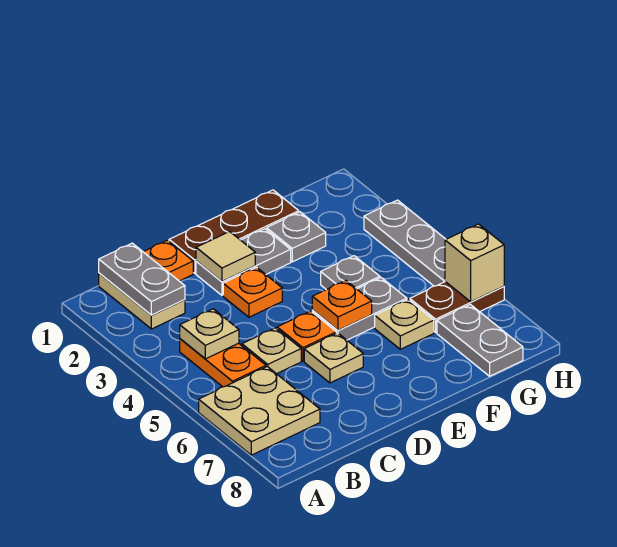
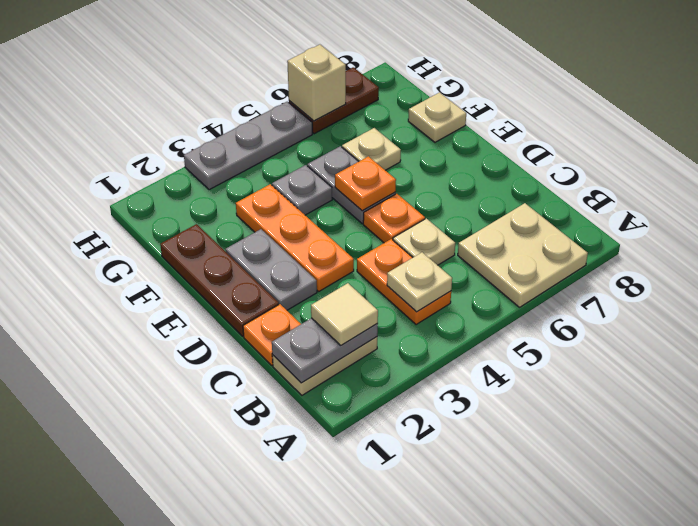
orange 1x2 plate [180,339,266,387] -> orange 1x2 plate turned to [357,239,451,325]
tan 1x1 tile [196,232,255,282] -> tan 1x1 tile moved to [311,283,378,345]
orange 1x1 plate [223,267,282,317] -> orange 1x3 plate [236,184,354,291]
tan 1x1 plate [304,333,363,383] -> tan 1x1 plate moved to [408,93,466,142]
grey 1x1 plate [267,212,326,262] -> none
brown 1x2 plate [410,282,504,332] -> brown 1x2 plate turned to [289,67,379,134]
grey 1x2 plate [437,304,523,376] -> none

